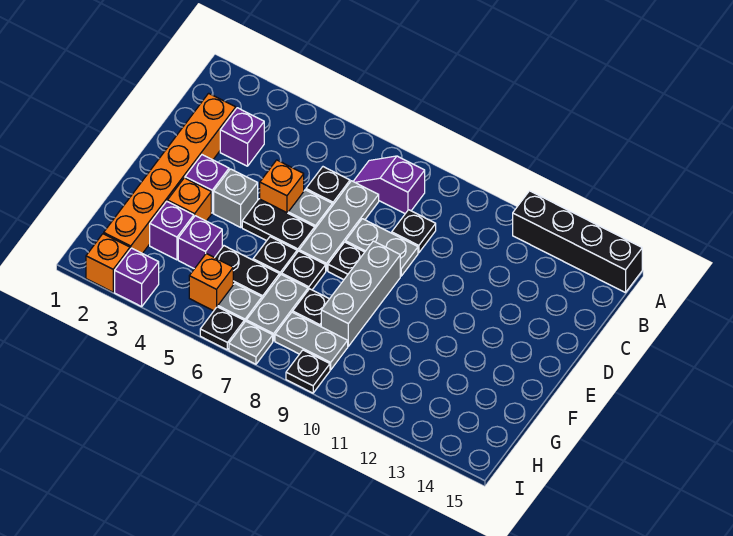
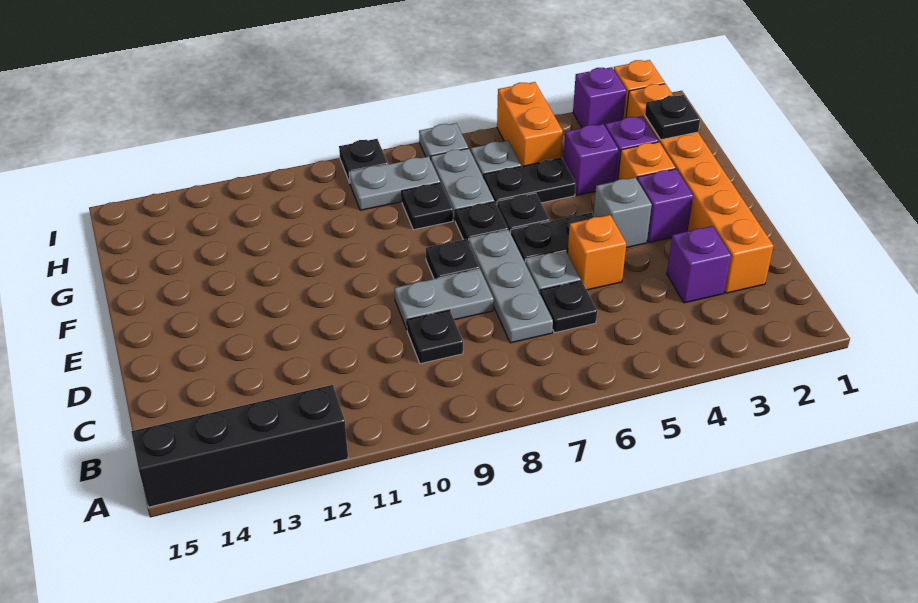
purple 1x2 slope [353,156,425,214] -> none
grey 1x3 brick [321,241,400,346] -> none
orange 1x1 brick [189,254,233,311] -> orange 1x2 brick [497,82,563,166]
black 1x1 plate [200,307,244,350] -> black 1x1 plate moved to [645,95,700,140]

